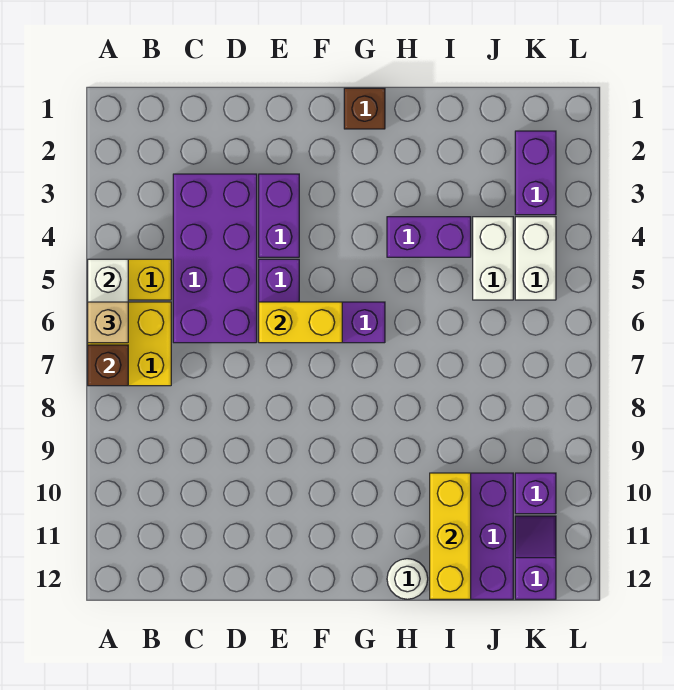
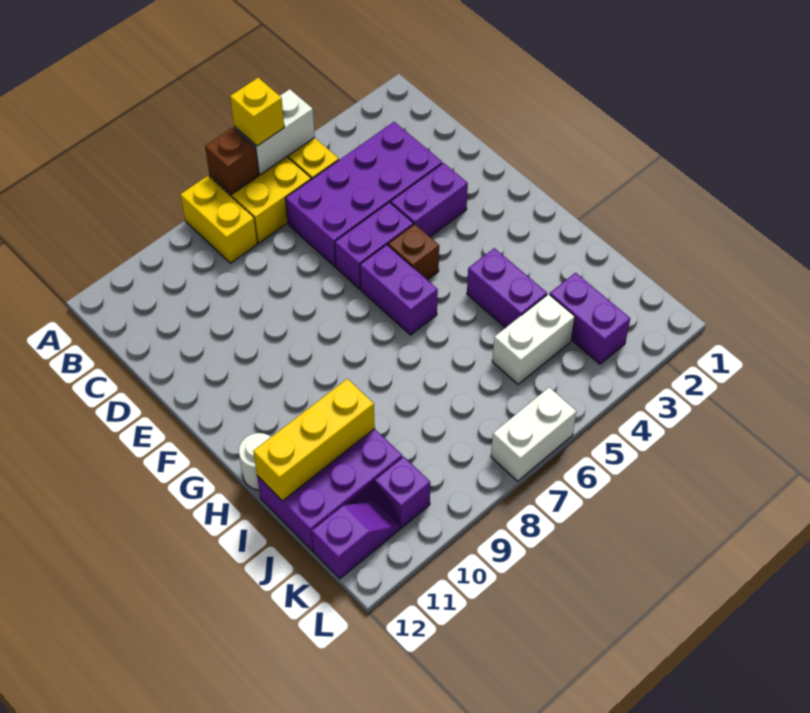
tan 1x1 brick [88,302,128,343] -> yellow 1x1 brick [230,78,284,146]
yellow 1x2 brick [259,302,342,343] -> yellow 1x2 brick moved to [181,176,257,263]
brown 1x1 brick [344,88,385,129] -> brown 1x1 brick moved to [388,224,439,280]
purple 1x2 brick [515,131,556,215] -> purple 1x2 brick turned to [550,273,630,364]
white 1x2 brick [515,217,556,300] -> white 1x2 brick moved to [491,387,577,481]

